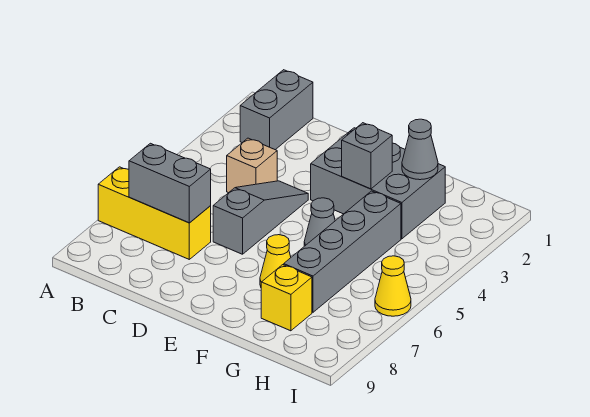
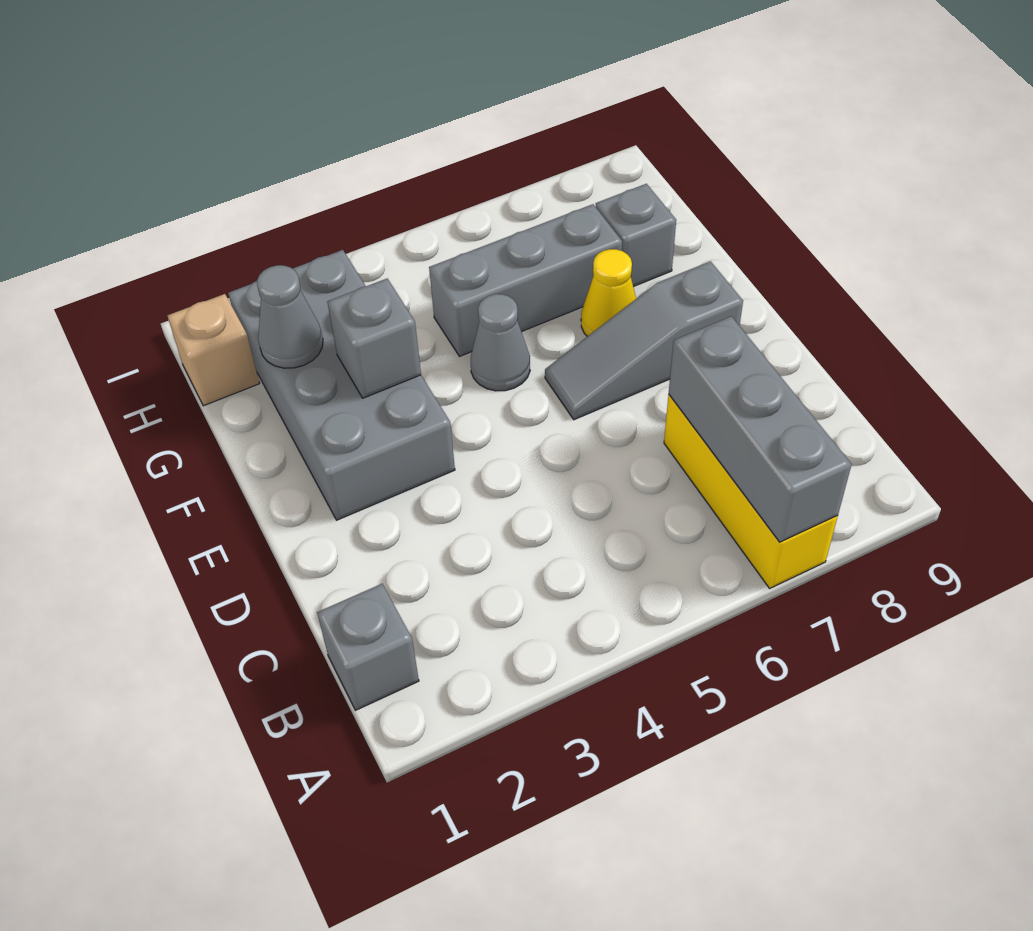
grey 1x2 brick [240,70,313,150] -> grey 1x1 brick [317,584,419,710]
grey 1x2 brick [129,143,211,223] -> grey 1x3 brick [669,316,852,542]
tan 1x1 brick [227,138,277,193] -> tan 1x1 brick moved to [167,294,260,406]
grey 1x3 slope [213,181,308,254] -> grey 1x3 slope moved to [545,261,743,420]
grey 2x3 brick [311,128,445,239] -> grey 2x4 brick [228,250,455,520]
grey 1x4 brick [284,191,401,312] -> grey 1x3 brick [429,204,622,356]
yellow 1x1 brick [261,265,312,331] -> grey 1x1 brick [595,184,676,287]
yellow 1x1 cone [375,256,411,316] -> none

